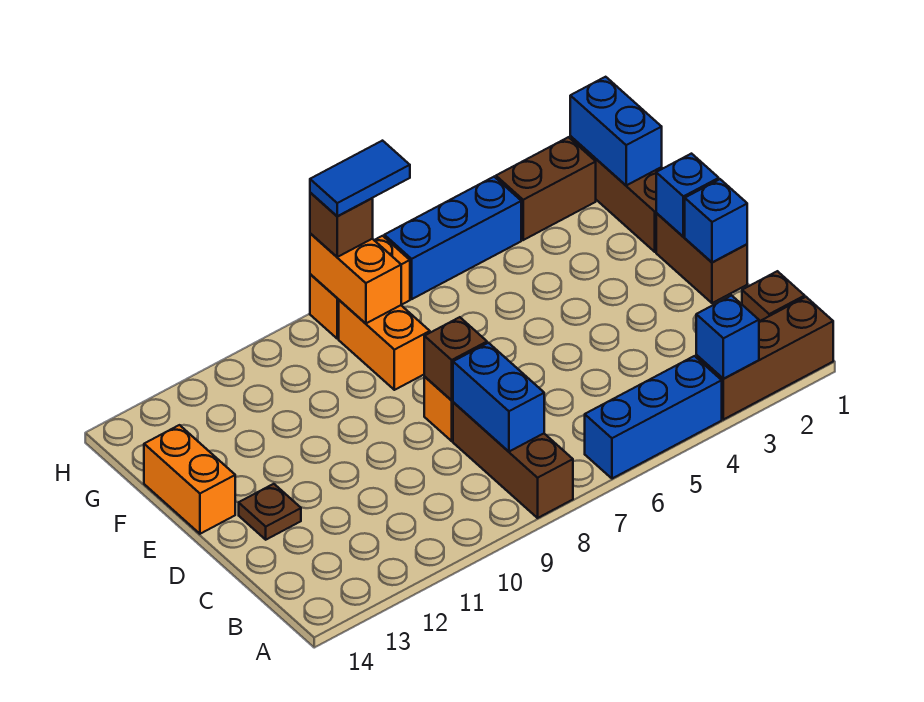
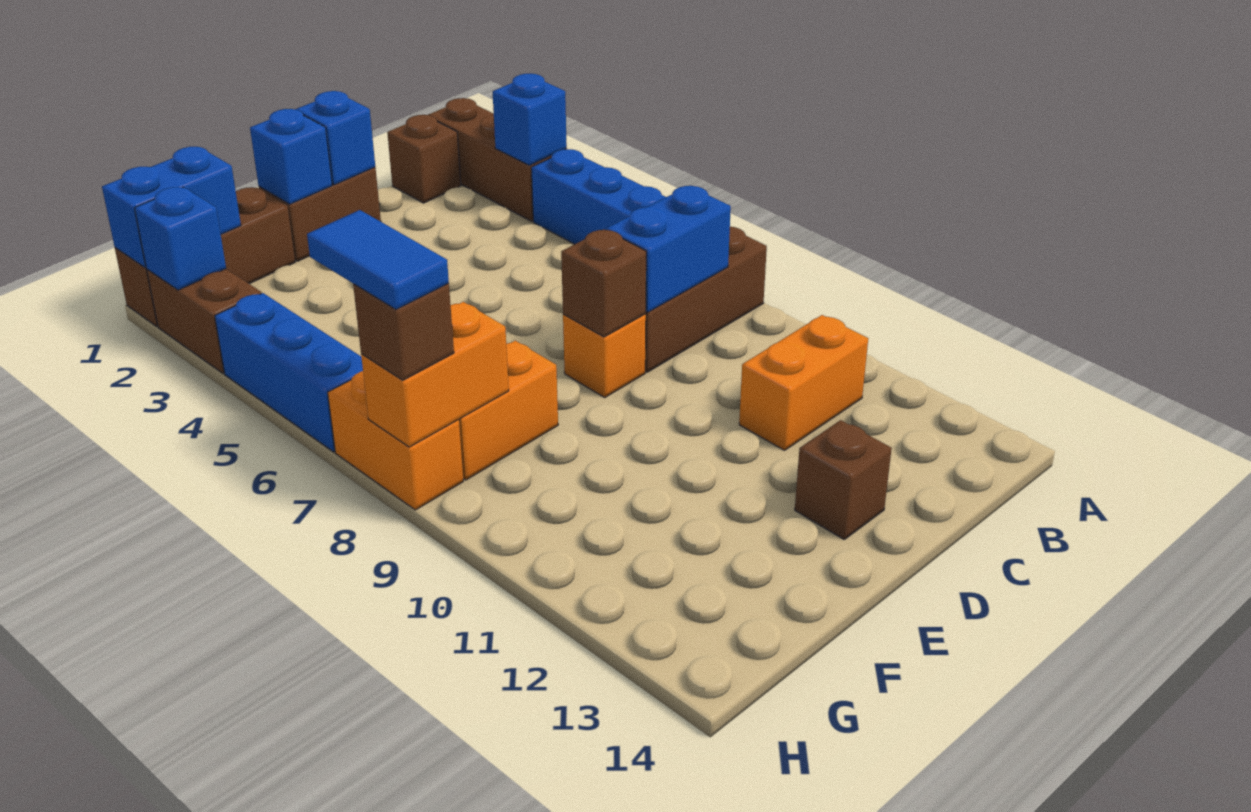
brown 1x1 plate [239,484,301,540] -> brown 1x1 brick [795,420,892,539]
orange 1x2 brick [144,425,235,534] -> orange 1x2 brick moved to [739,315,868,450]
none -> blue 1x1 brick [135,187,226,290]

